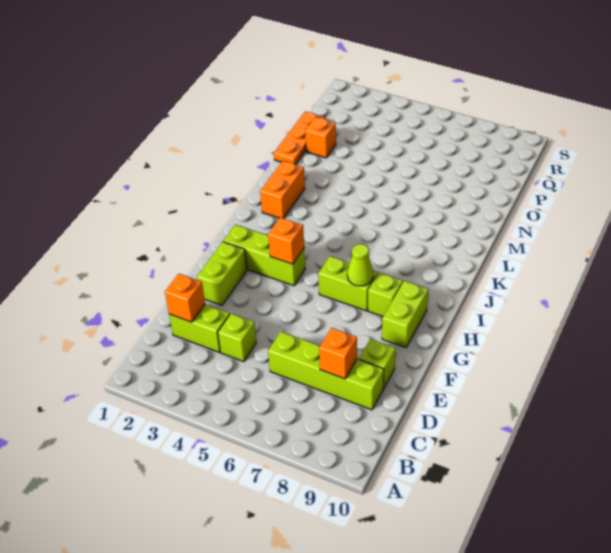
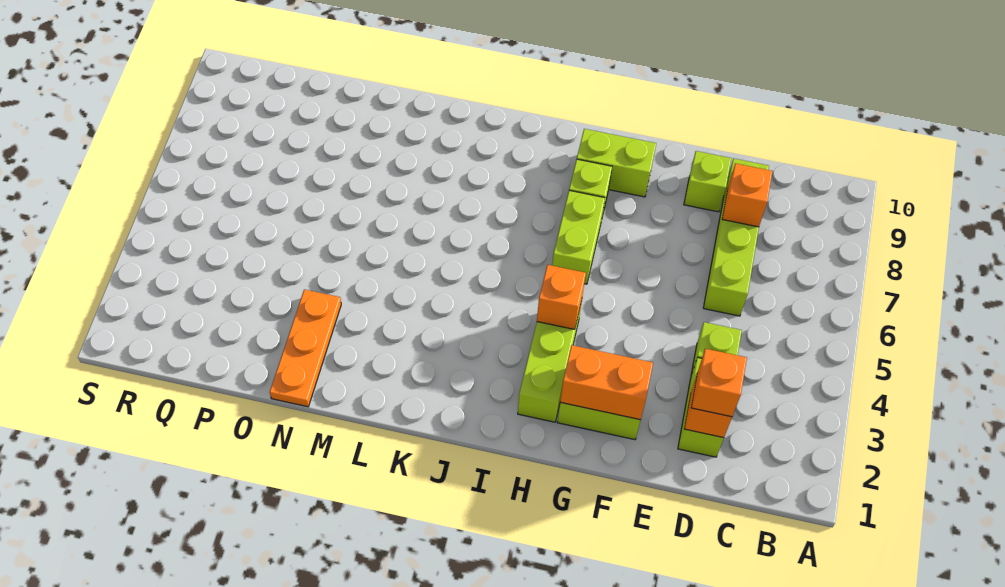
lime 1x1 cone [347,244,373,286] -> none
orange 1x2 brick [260,161,305,218] -> orange 1x2 brick moved to [560,345,653,420]
orange 1x3 plate [274,112,325,165] -> orange 1x3 plate turned to [270,289,341,407]
orange 1x1 brick [305,117,336,158] -> orange 1x1 brick moved to [691,349,747,417]

